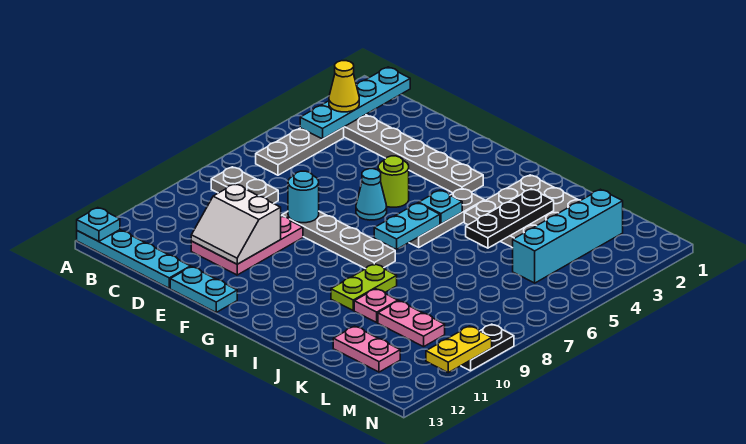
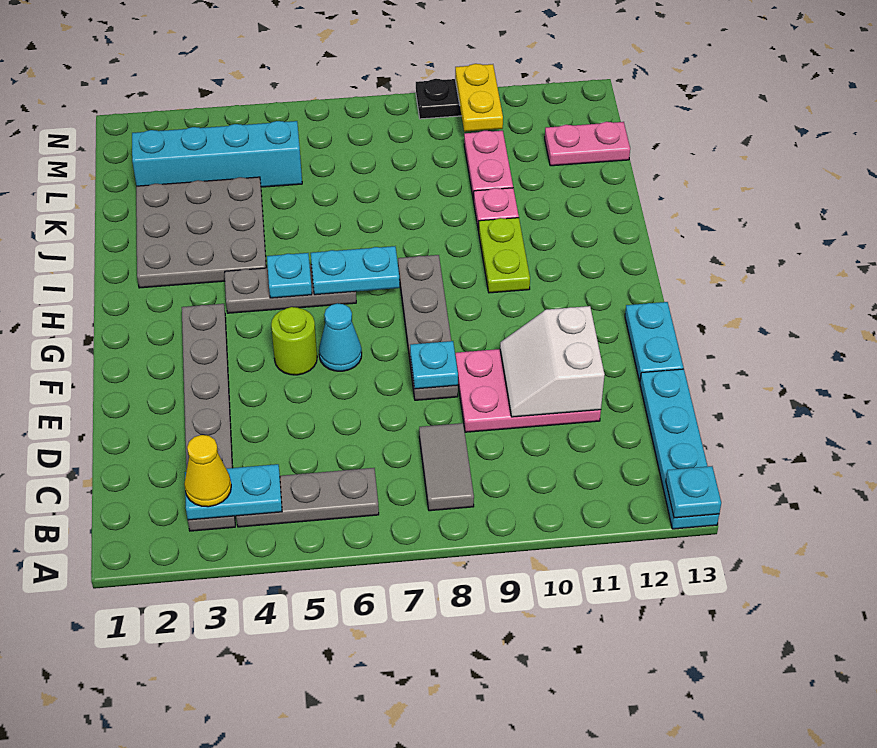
cyan 1x4 plate [300,67,410,139] -> cyan 1x2 plate [185,464,282,520]
grey 1x2 plate [211,167,278,204] -> grey 1x2 tile [419,423,474,511]
white 2x2 slope [191,184,281,264] -> white 2x2 slope turned to [500,306,605,417]
cyan 1x1 round brick [288,171,319,223] -> cyan 1x1 plate [410,341,458,389]
lime 1x2 plate [331,264,397,310] -> lime 1x2 plate turned to [479,218,530,293]
black 1x3 plate [466,189,554,248] -> none
pink 1x2 plate [333,326,400,372] -> pink 1x2 plate turned to [545,122,630,166]
yellow 1x2 plate [426,326,492,373] -> yellow 1x2 plate turned to [455,64,503,132]

